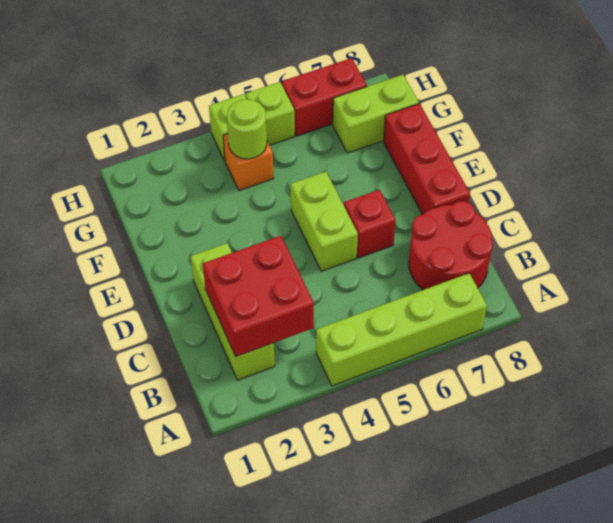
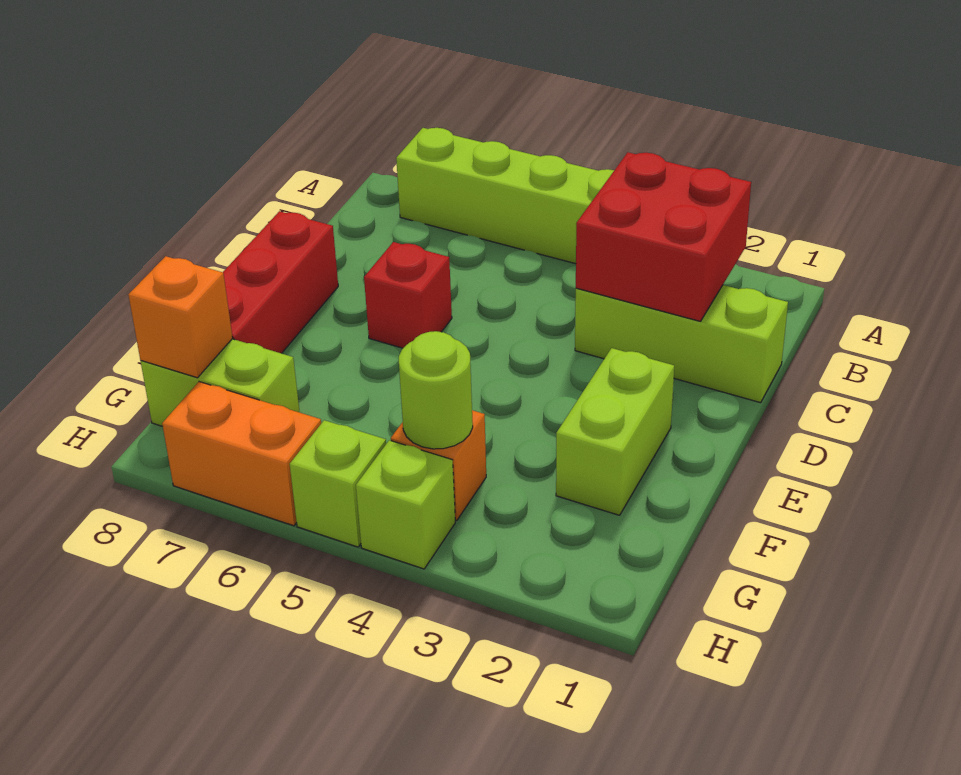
lime 1x3 brick [191,243,275,380] -> lime 1x3 brick turned to [575,285,788,403]
red 2x2 round brick [409,201,493,290] -> none
lime 1x2 brick [291,172,358,271] -> lime 1x2 brick moved to [556,348,674,515]
none -> orange 1x1 brick [128,256,232,378]
red 1x2 brick [282,58,367,136] -> orange 1x2 brick [162,382,321,526]

